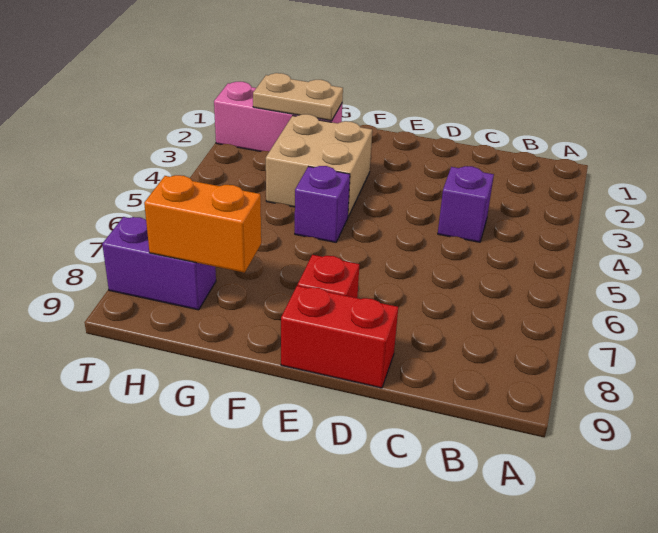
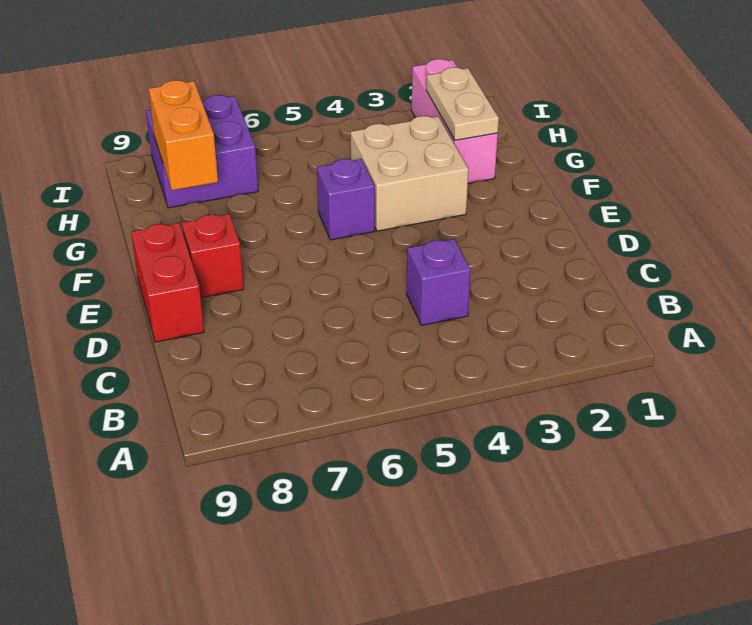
purple 1x2 brick [102,217,216,310] -> purple 2x2 brick [146,95,258,208]

